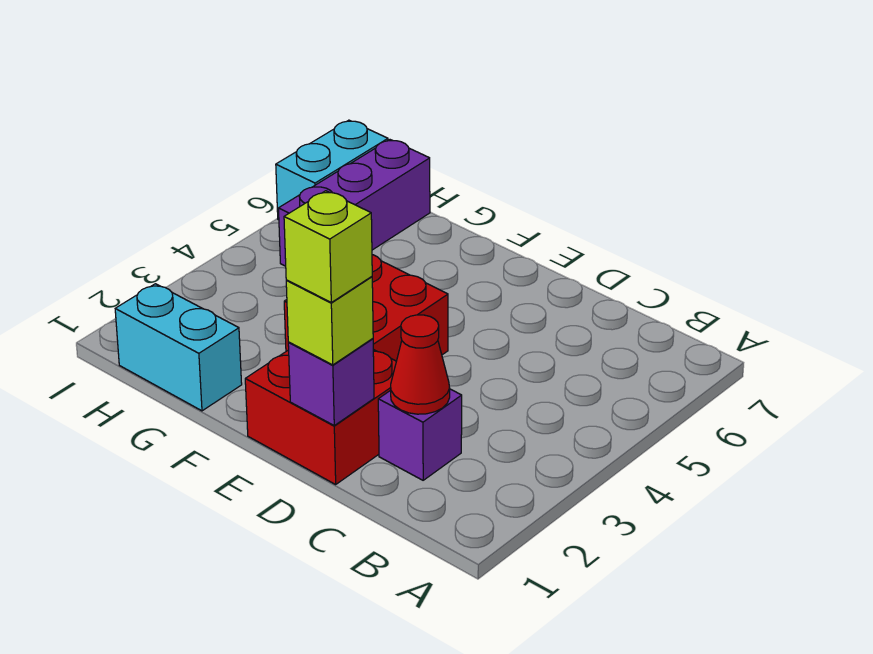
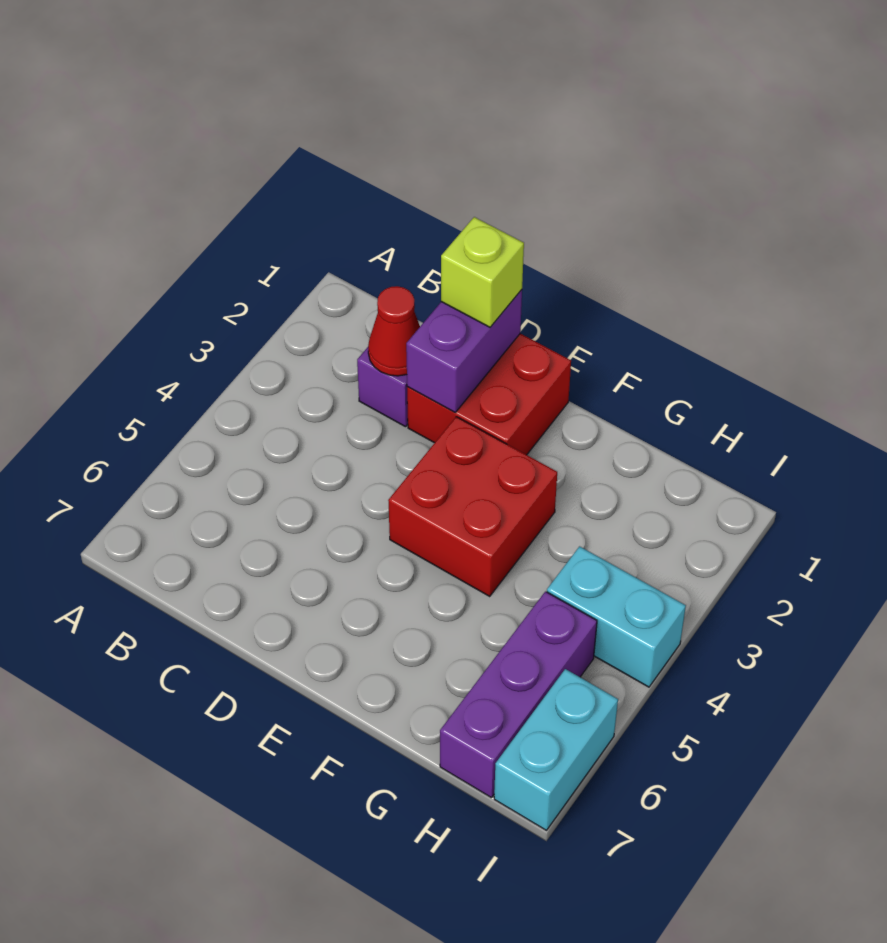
purple 1x1 brick [288,339,374,425] -> purple 1x2 brick [406,290,522,412]
lime 1x1 brick [284,191,372,302] -> none
cyan 1x2 brick [115,284,242,411] -> cyan 1x2 brick moved to [547,546,686,687]

